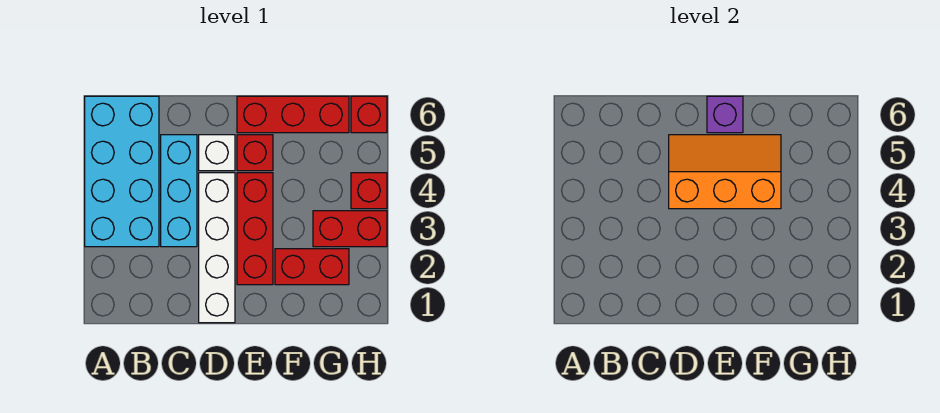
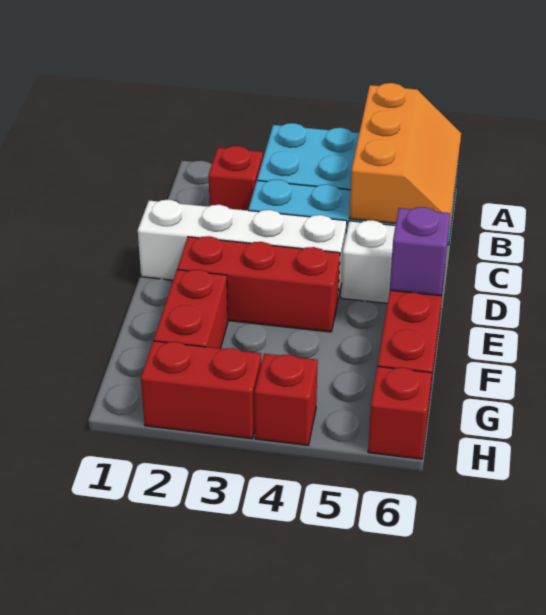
orange 2x3 slope [669,135,781,209] -> orange 2x3 slope moved to [349,83,461,229]
red 1x1 brick [237,135,273,171] -> red 1x1 brick moved to [209,146,263,210]
red 1x2 brick [313,211,387,247] -> red 1x2 brick turned to [141,341,261,439]

